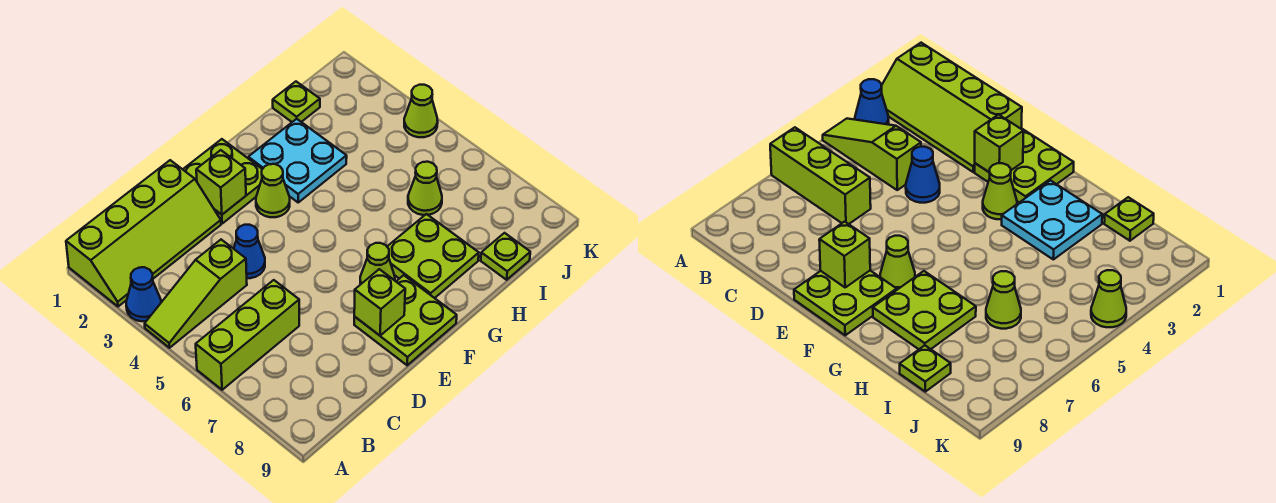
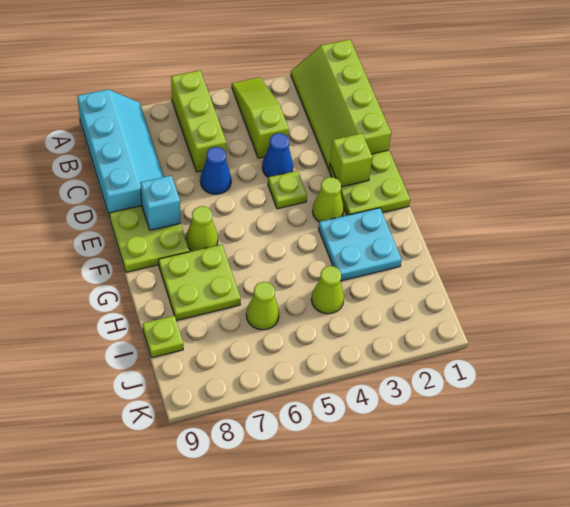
blue 1x1 cone [126,267,161,321] -> blue 1x1 cone moved to [200,147,231,194]
none -> cyan 2x4 slope [78,89,164,218]
lime 1x1 brick [354,269,405,336] -> cyan 1x1 brick [140,176,180,230]
lime 1x1 plate [273,82,320,122] -> lime 1x1 plate moved to [268,171,307,209]
lime 1x1 cone [404,85,438,137] -> lime 1x1 cone moved to [311,266,344,314]

